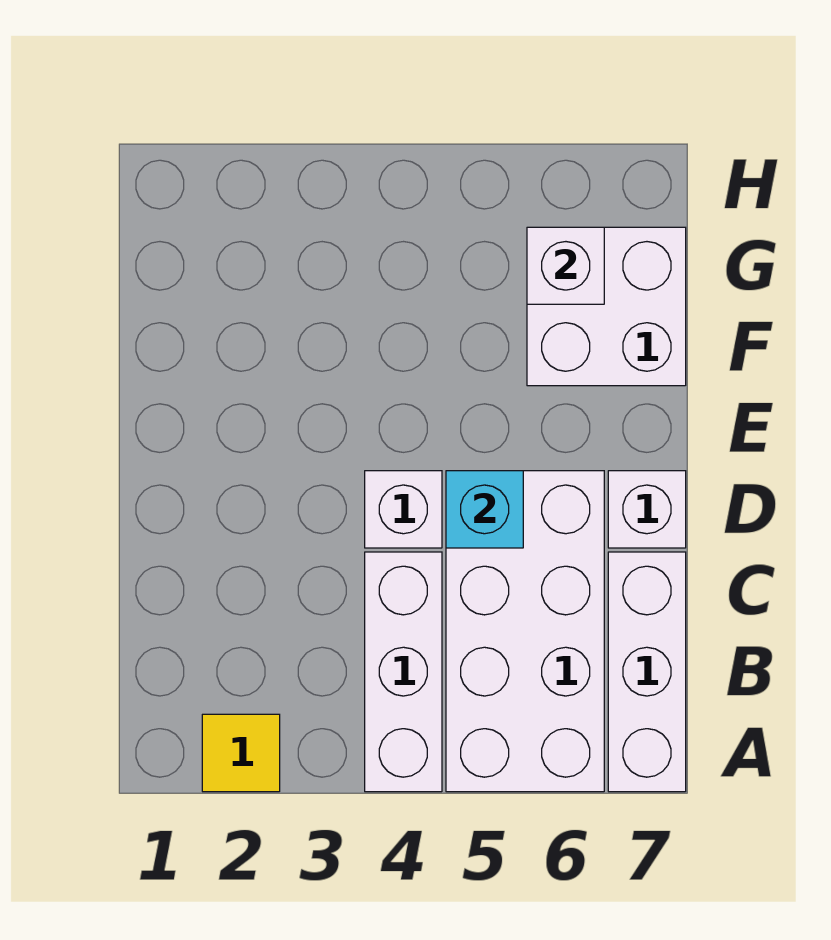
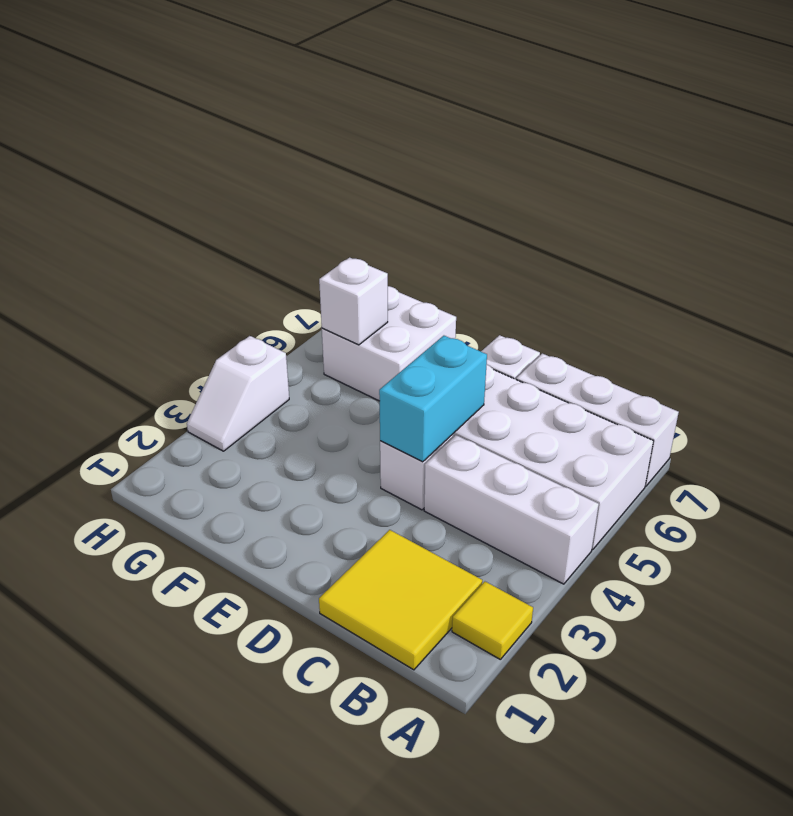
none -> yellow 2x2 tile [319,530,482,670]
cyan 1x1 brick [446,471,523,548] -> cyan 1x2 brick [379,336,487,462]
none -> white 1x2 slope [187,336,289,451]

